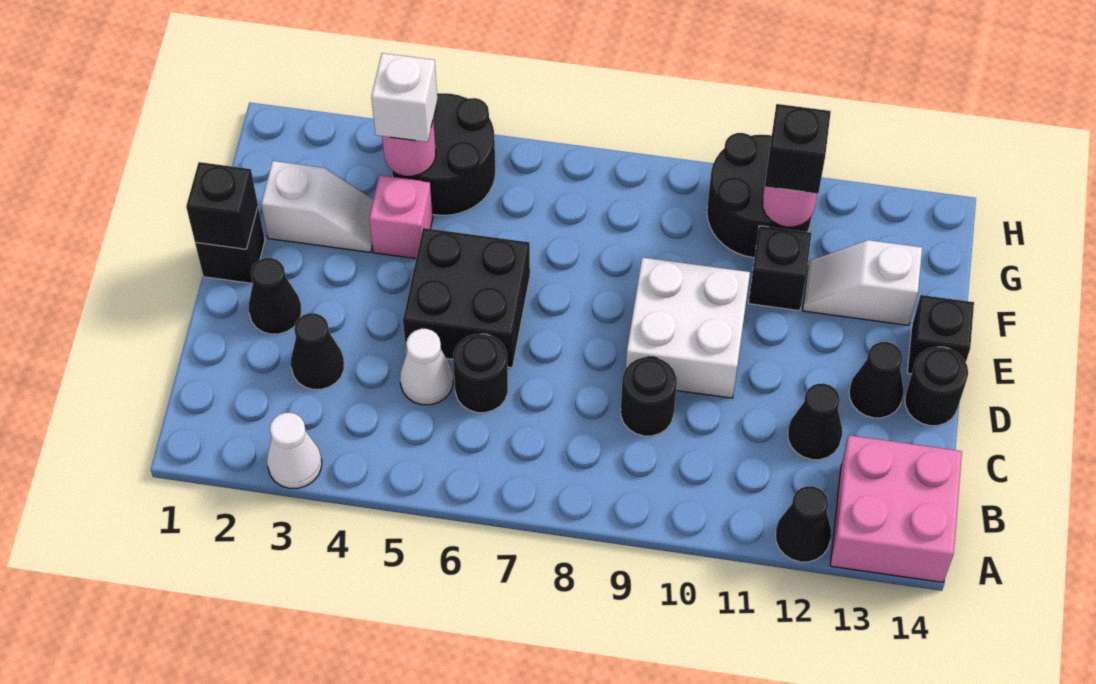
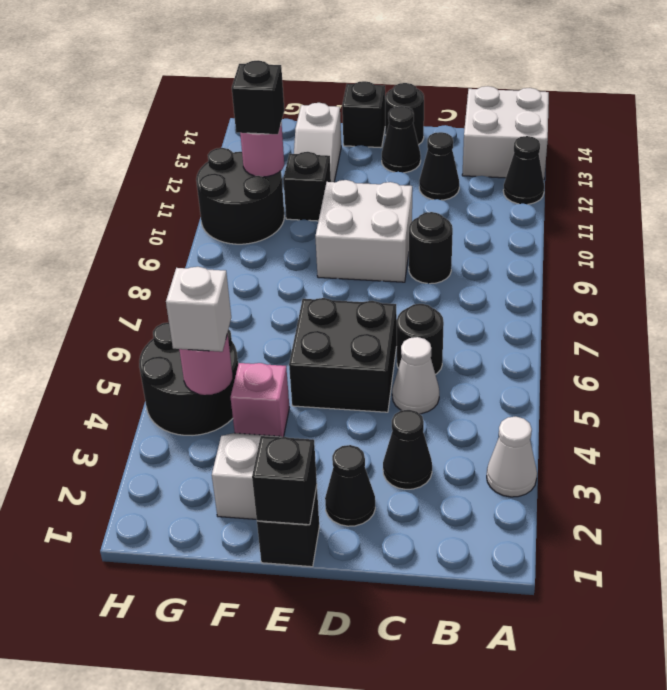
pink 2x2 brick [830,435,962,582] -> white 2x2 brick [462,86,549,180]

